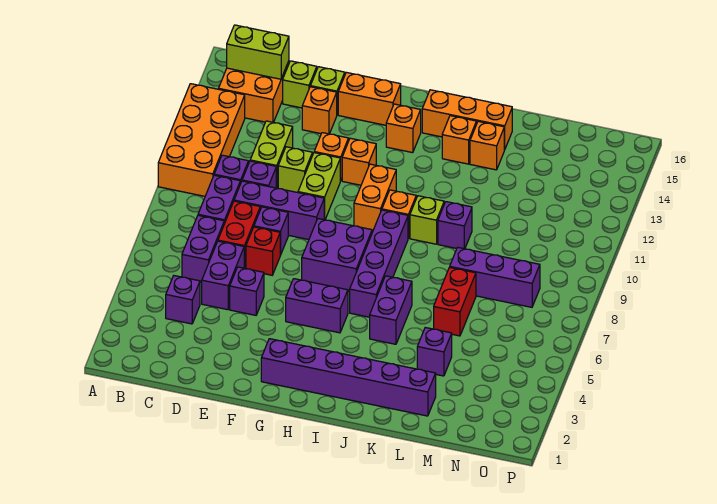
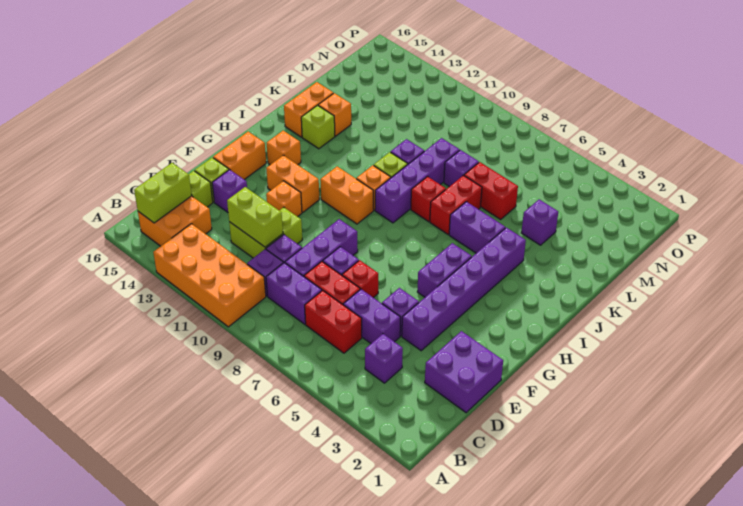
purple 1x2 brick [182,215,224,283] -> red 1x2 brick [305,290,362,353]
orange 1x1 brick [302,87,337,134] -> purple 1x1 brick [212,170,247,212]
lime 1x2 brick [298,153,340,220] -> lime 1x2 brick moved to [227,187,283,247]
purple 1x6 brick [261,339,436,416] -> purple 1x6 brick moved to [402,228,526,351]
purple 2x2 brick [302,219,372,291] -> purple 2x2 brick moved to [425,331,503,413]
orange 1x1 brick [342,138,376,185] -> orange 1x2 brick [266,155,319,212]
purple 1x4 brick [350,210,408,317] -> purple 1x4 brick turned to [375,138,460,223]
orange 1x3 brick [422,90,512,150] -> orange 1x2 brick [284,82,333,137]
none -> red 1x2 brick [430,175,482,234]
none -> red 1x1 brick [411,177,446,222]
orange 1x1 brick [442,116,476,164] -> lime 1x1 brick [301,105,335,149]
purple 1x3 brick [450,247,540,307] -> purple 1x1 brick [444,150,479,187]

